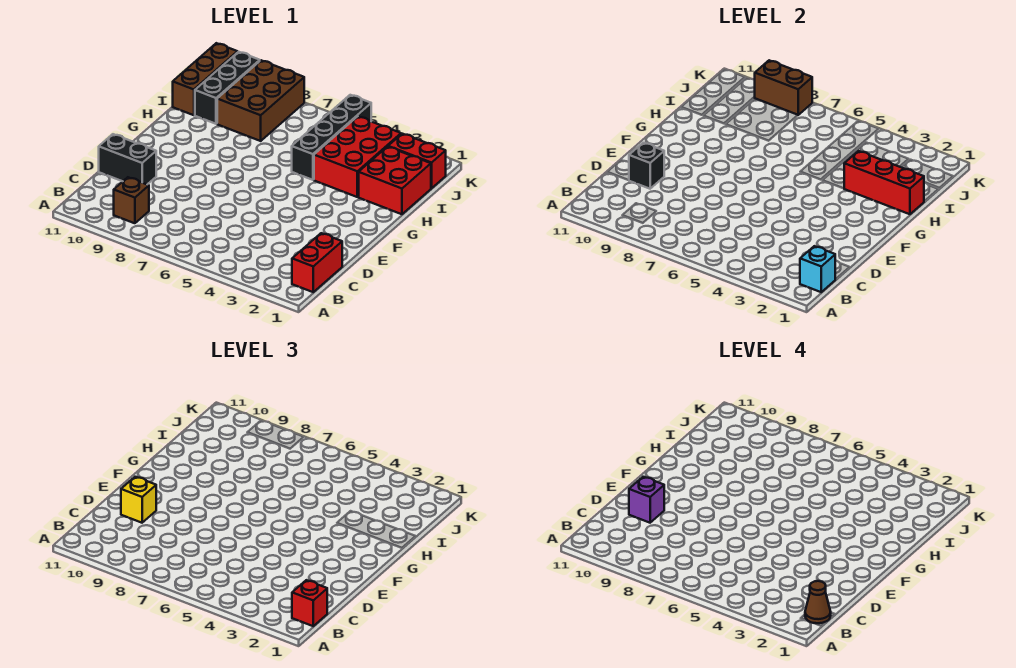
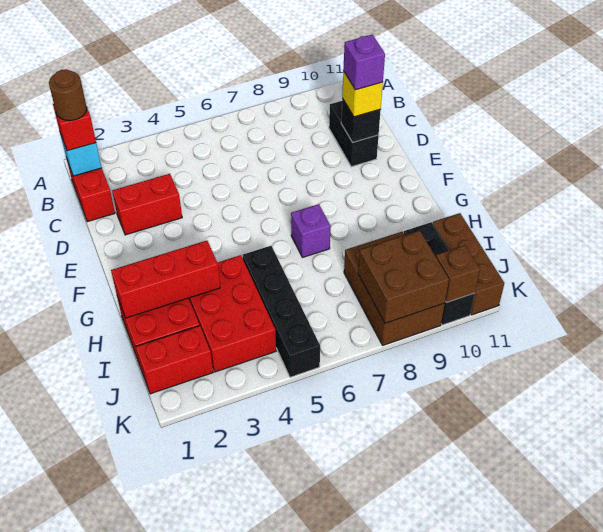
brown 1x1 cone [805,581,831,623] -> brown 1x1 round brick [49,69,87,121]
brown 1x1 brick [114,177,149,223] -> brown 1x1 brick moved to [436,245,480,303]
none -> red 1x2 brick [112,174,182,235]
black 1x2 brick [99,134,156,184] -> black 1x2 brick turned to [329,101,379,167]
none -> purple 1x1 brick [291,204,331,258]
brown 1x2 brick [755,60,812,115] -> brown 2x2 brick [358,231,449,323]

